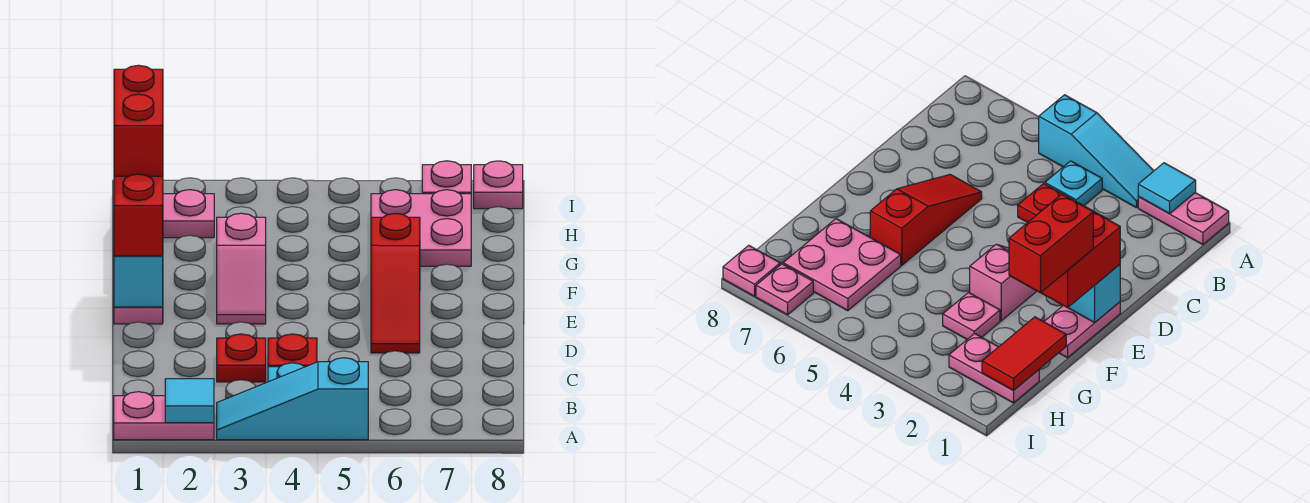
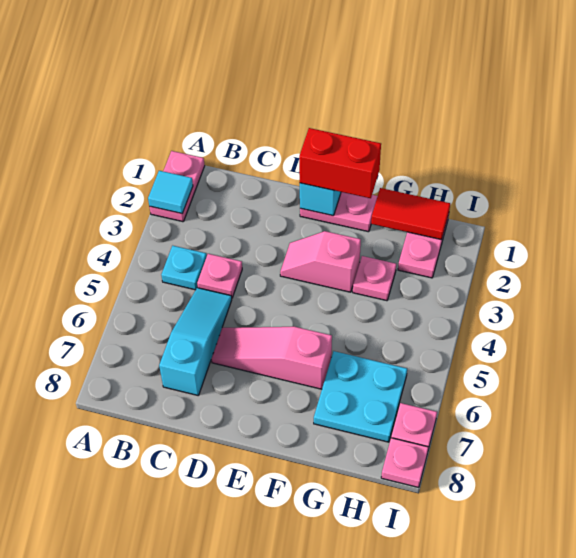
cyan 1x3 slope [217,358,368,440] -> cyan 1x3 slope moved to [159,288,232,396]
red 1x1 plate [217,334,266,382] -> none
red 1x1 plate [268,334,317,367] -> pink 1x1 plate [197,254,242,298]
red 1x3 slope [371,213,420,353] -> pink 1x3 slope [211,327,332,389]
red 1x2 brick [114,65,163,176] -> none
pink 2x2 plate [371,190,471,266] -> cyan 2x2 plate [314,351,407,442]

